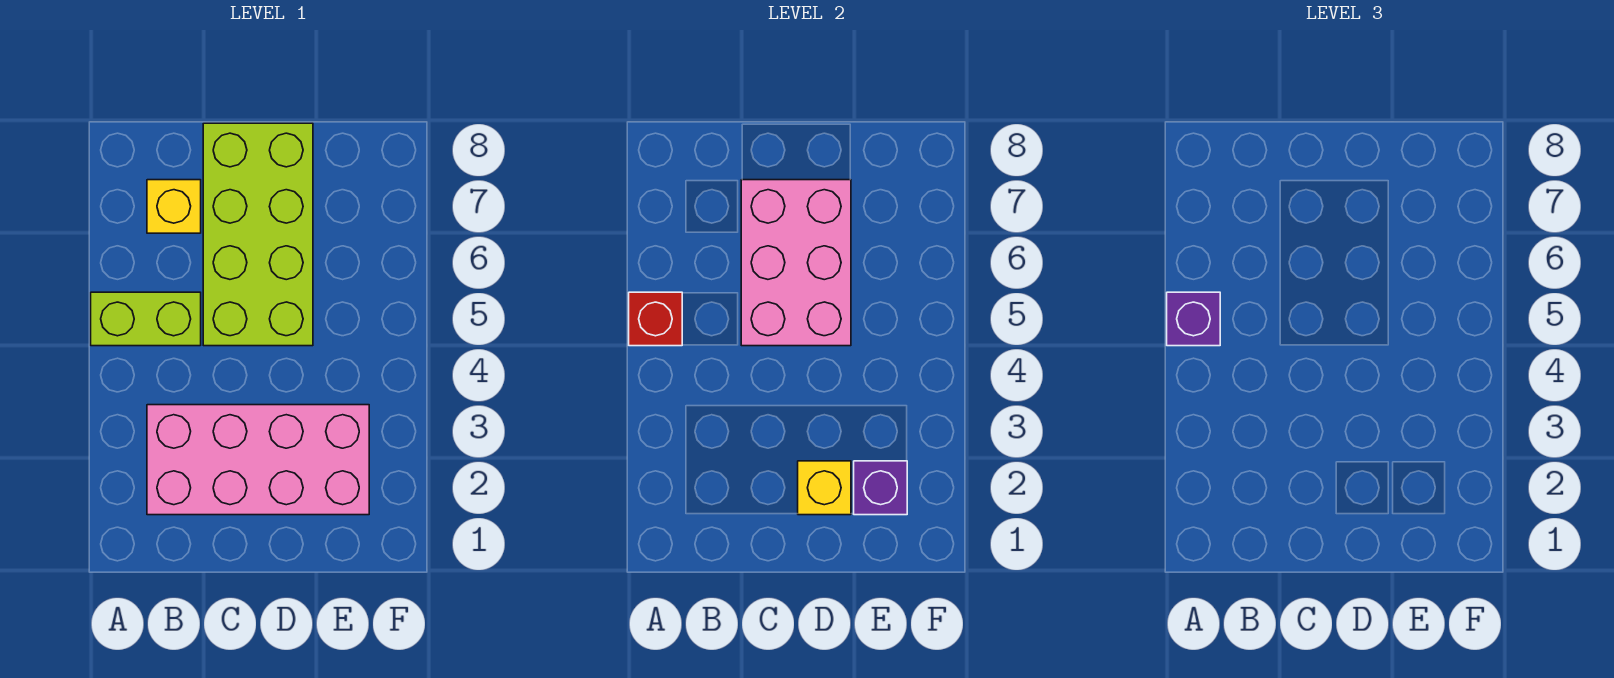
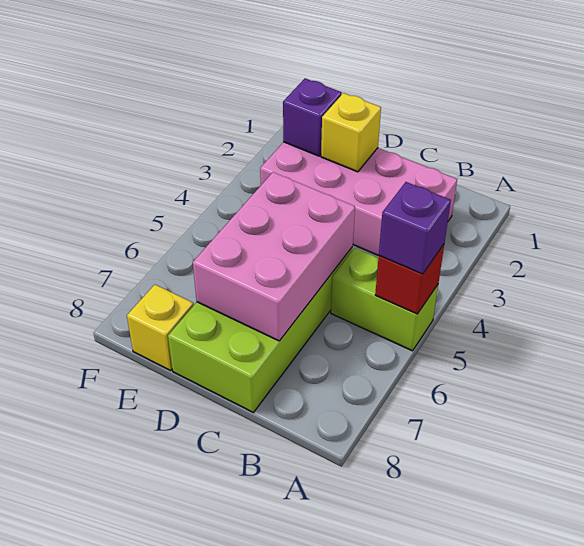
yellow 1x1 brick [147,180,201,233] -> yellow 1x1 brick moved to [127,285,194,370]

